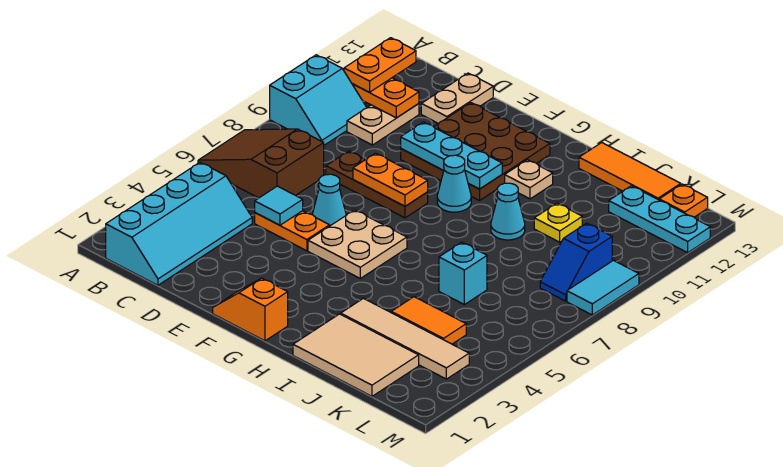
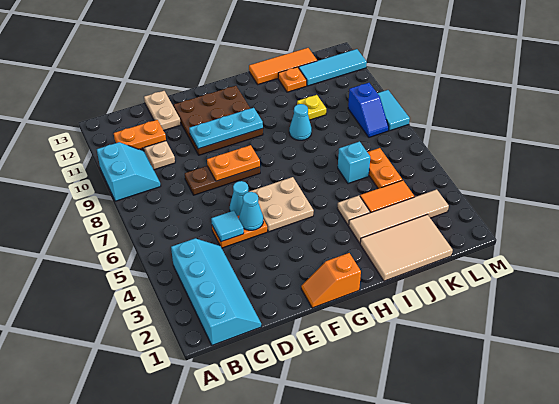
brown 2x3 slope [198,129,324,198] -> none
orange 1x2 plate [344,38,416,92] -> orange 1x2 plate moved to [367,148,402,189]
cyan 1x1 cone [437,155,471,212] -> cyan 1x1 cone moved to [239,192,263,230]
tan 1x1 plate [505,160,553,199] -> tan 1x1 plate moved to [337,196,370,226]
cyan 1x3 plate [609,186,710,253] -> cyan 1x3 tile [299,49,367,86]
orange 1x1 plate [659,184,708,217] -> orange 1x1 plate moved to [278,67,307,92]

